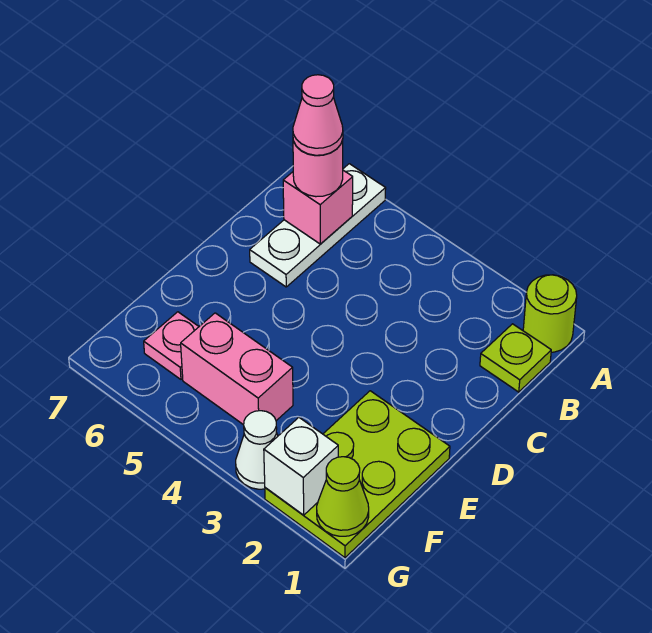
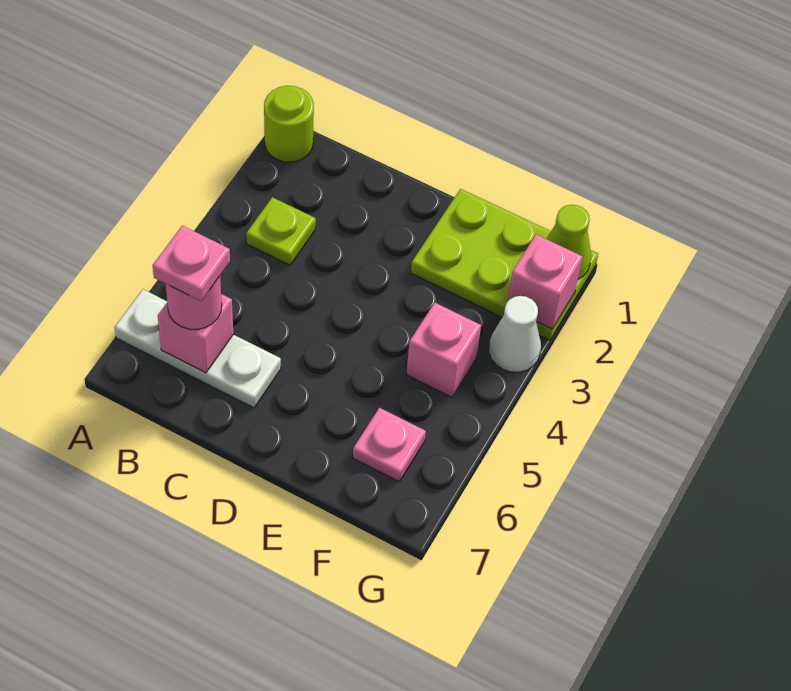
lime 1x1 plate [480,324,551,392] -> lime 1x1 plate moved to [246,197,316,265]
pink 1x1 cone [293,75,343,155] -> pink 1x1 plate [153,226,230,301]
pink 1x2 brick [181,313,293,425] -> pink 1x1 brick [406,303,481,397]
white 1x1 brick [264,418,338,515] -> pink 1x1 brick [507,234,583,329]

